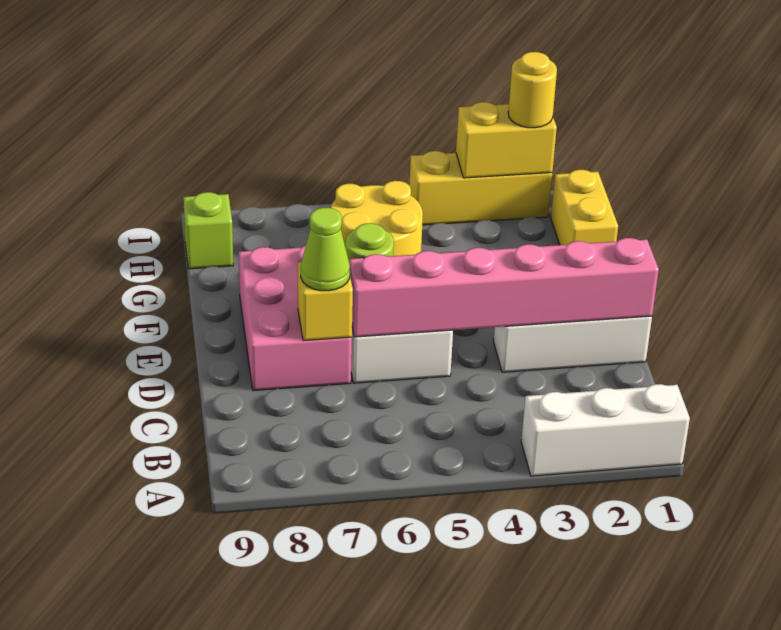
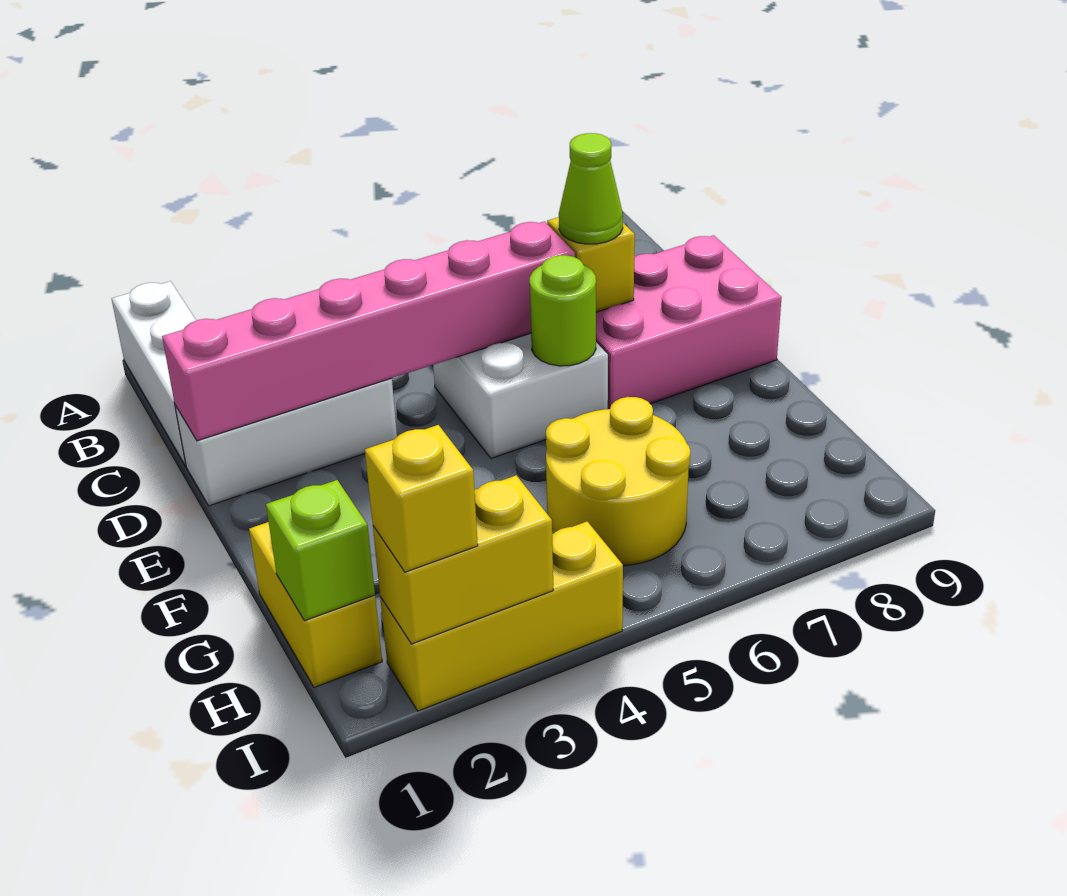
white 1x3 brick [521,384,690,476] -> white 1x3 brick turned to [111,281,196,466]
pink 2x3 brick [239,245,352,391] -> pink 2x3 brick turned to [596,235,782,409]
lime 1x1 brick [183,192,233,269] -> lime 1x1 brick moved to [266,480,375,621]
yellow 1x1 round brick [508,52,557,128] -> yellow 1x1 brick [365,425,478,572]

